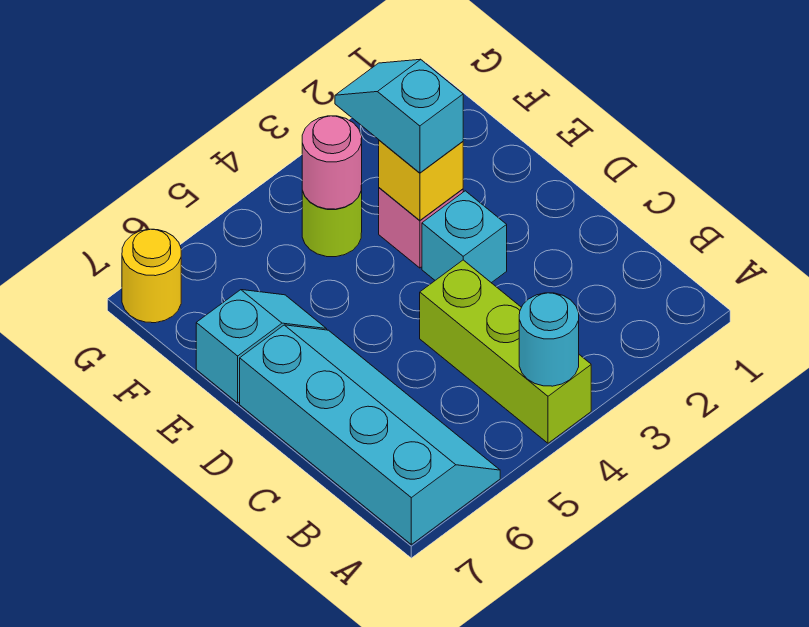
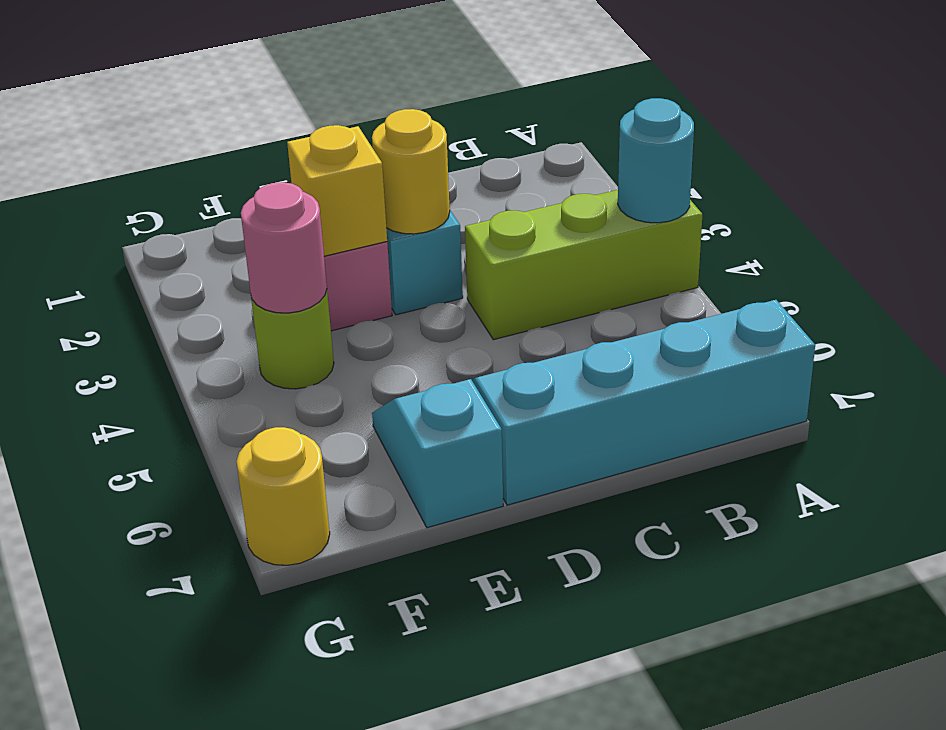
none -> yellow 1x1 round brick [372,109,450,234]
cyan 1x2 slope [335,59,463,173] -> none

